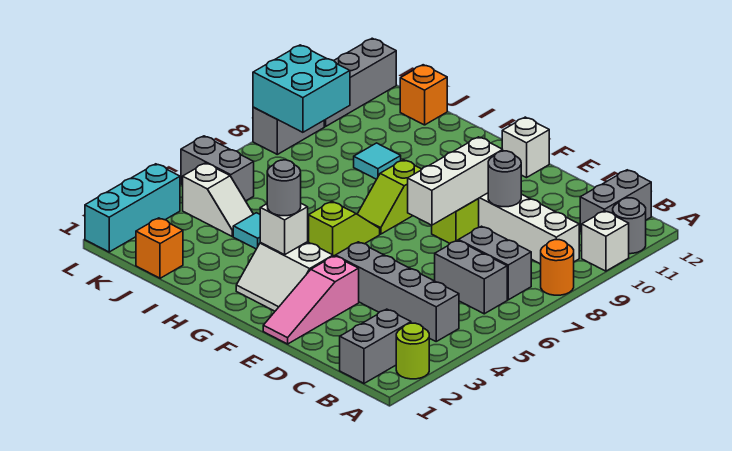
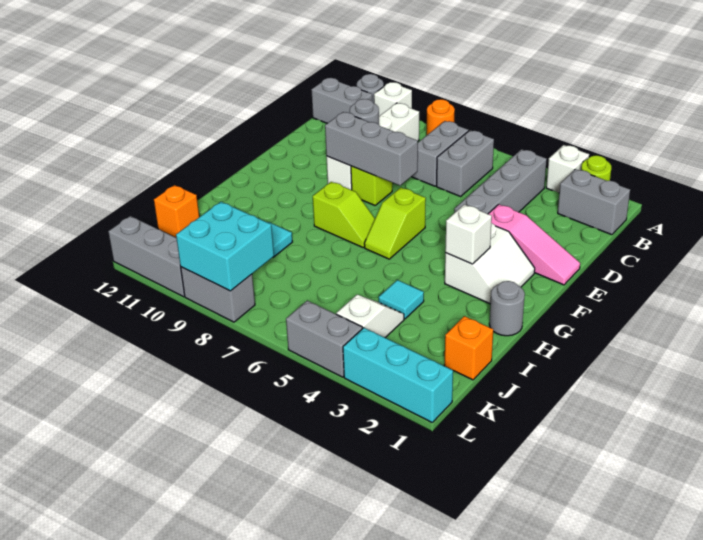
white 1x3 brick [408,137,503,225] -> grey 1x3 brick [325,112,418,186]
white 1x1 brick [502,117,549,178] -> white 1x1 brick moved to [546,145,589,193]
grey 1x1 round brick [267,160,301,216] -> grey 1x1 round brick moved to [489,281,525,336]
lime 1x2 slope [309,201,380,256] -> lime 1x2 slope turned to [364,188,426,259]
grey 1x2 brick [181,136,254,201] -> grey 1x2 brick turned to [286,301,362,377]

